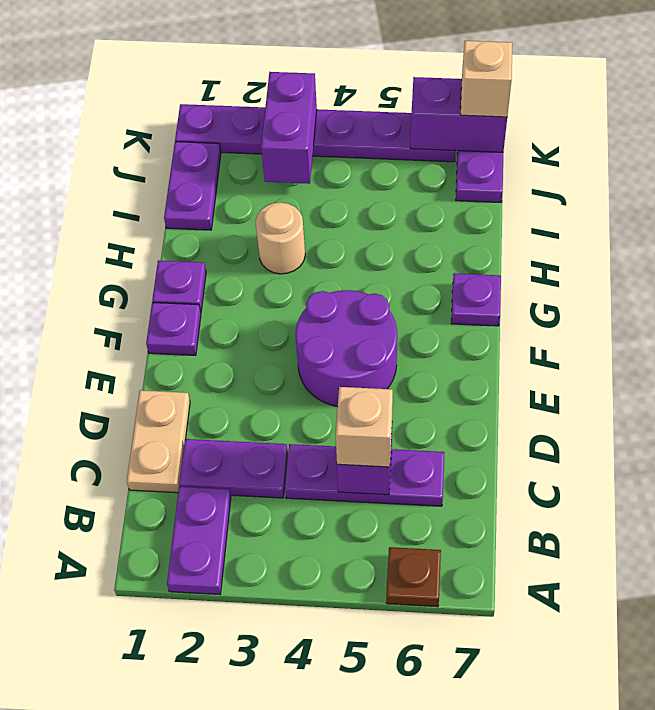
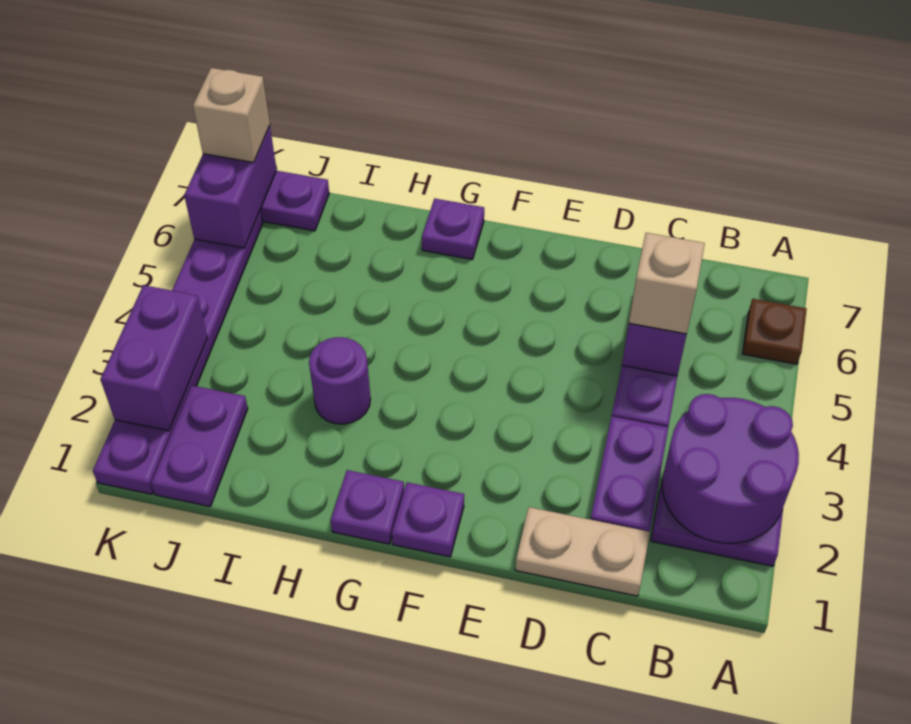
purple 2x2 round brick [296,290,397,407] -> purple 2x2 round brick moved to [662,394,799,543]
tan 1x1 round brick [256,202,305,274] -> purple 1x1 round brick [309,337,371,424]
purple 1x2 plate [164,142,221,230] -> purple 1x2 plate turned to [151,385,248,507]
purple 1x2 brick [261,72,317,184] -> purple 1x2 brick turned to [100,285,208,431]

